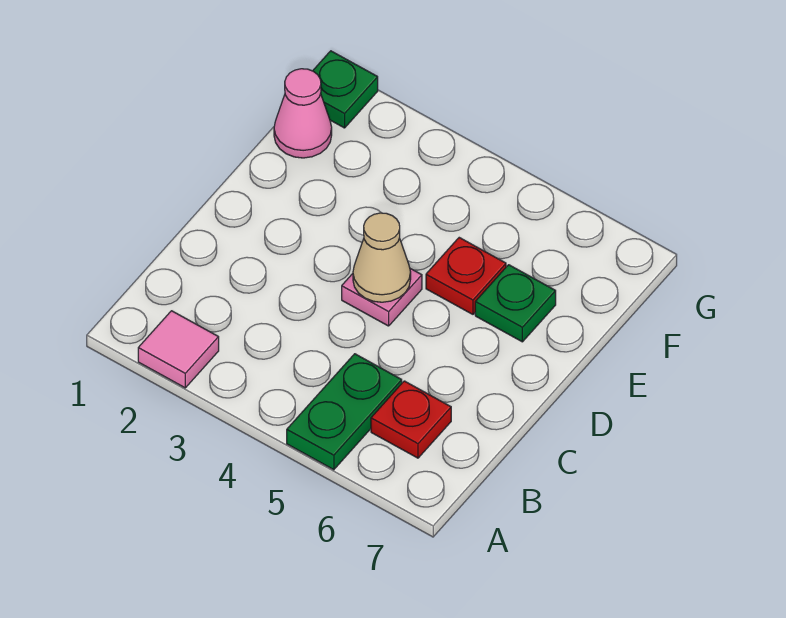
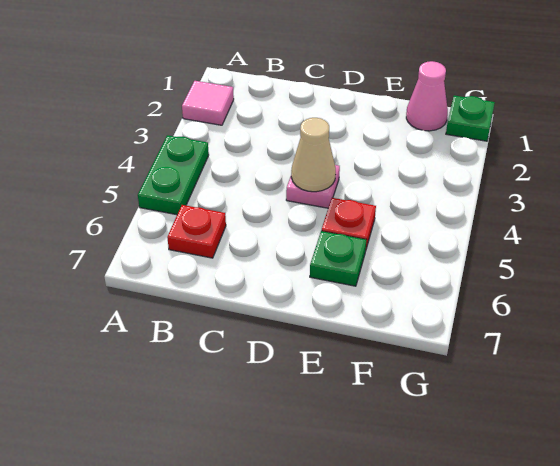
green 1x2 plate [287,354,402,470] -> green 1x2 plate turned to [138,135,209,215]

